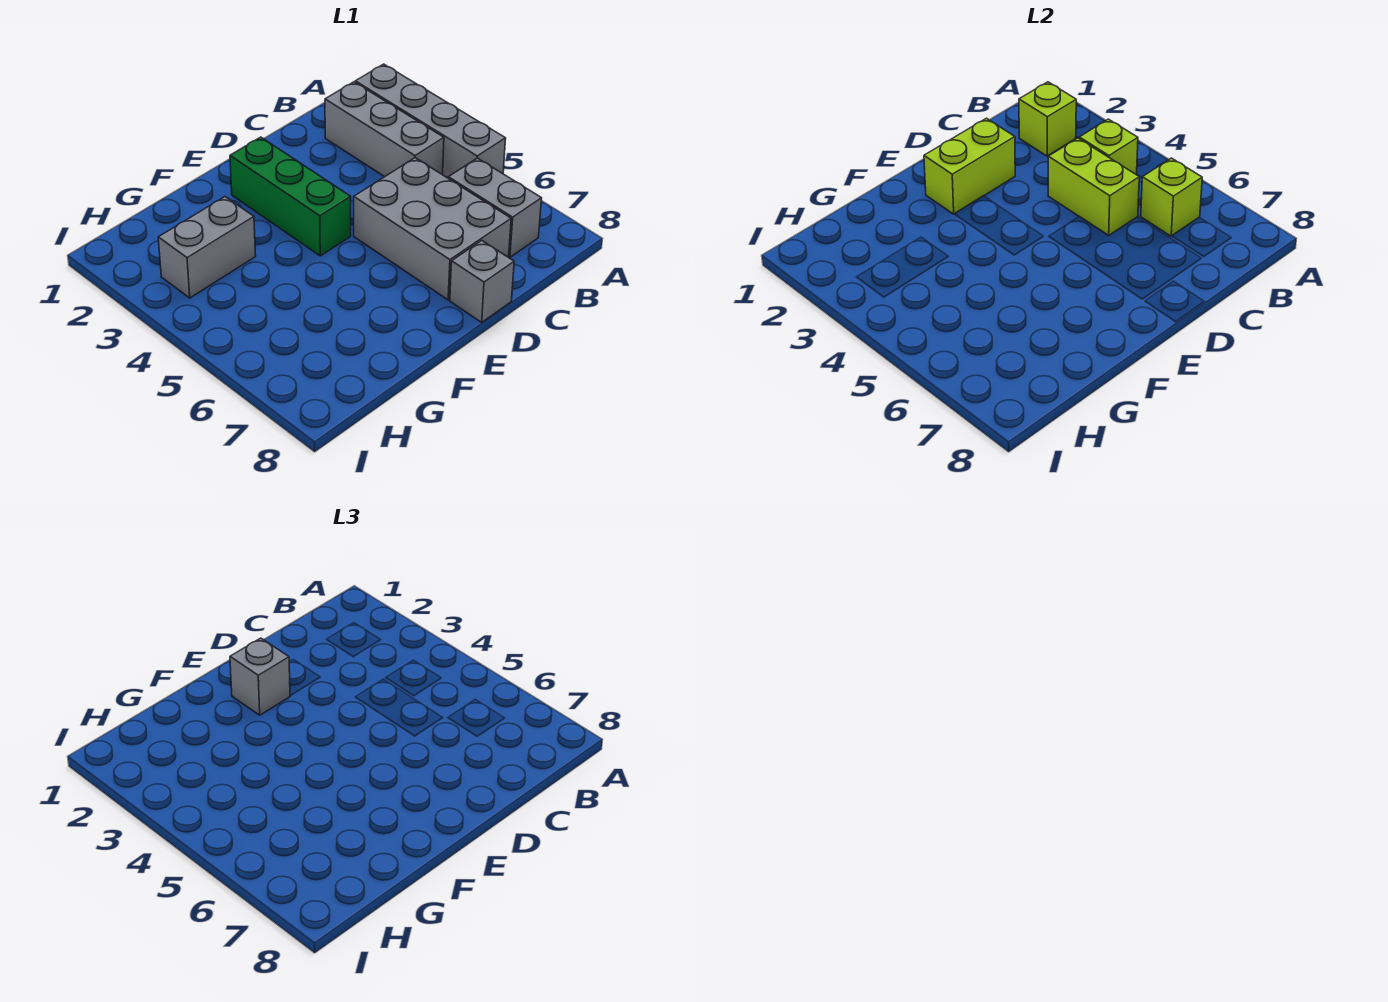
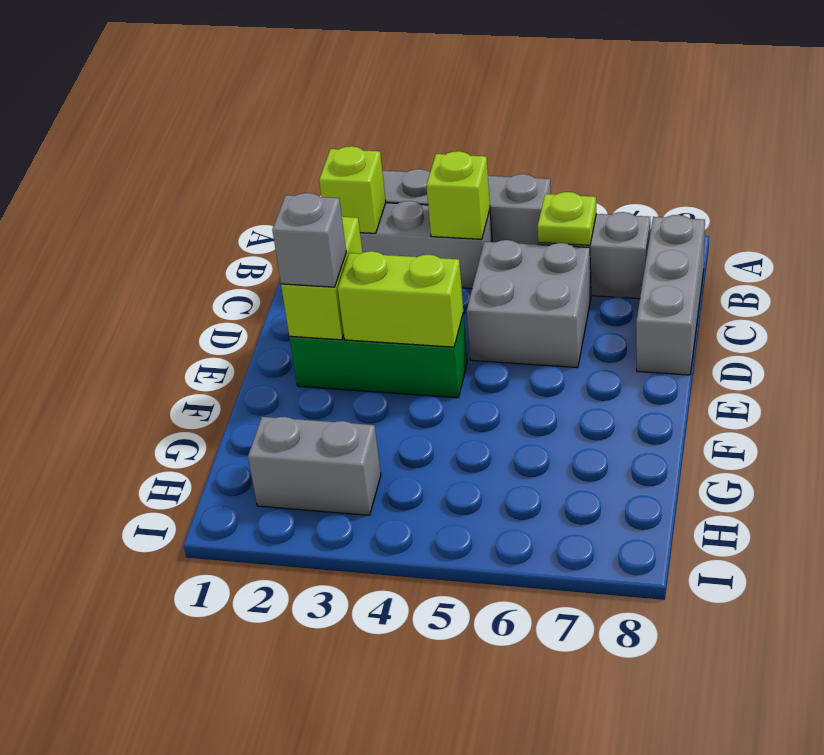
lime 1x1 brick [1141,158,1202,236] -> lime 1x1 plate [538,192,596,245]
lime 1x2 brick [1048,138,1139,235] -> lime 1x2 brick moved to [338,251,463,347]
grey 2x3 brick [354,158,511,300] -> grey 2x2 brick [467,240,591,368]
grey 1x1 brick [450,241,514,322] -> grey 1x3 brick [636,215,705,375]
grey 1x2 brick [158,197,256,298] -> grey 1x2 brick turned to [248,417,381,515]

